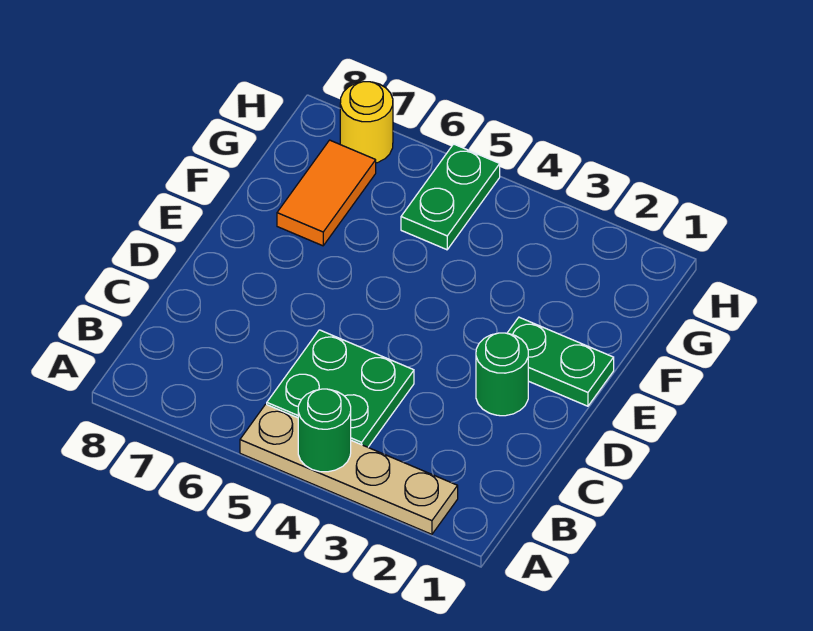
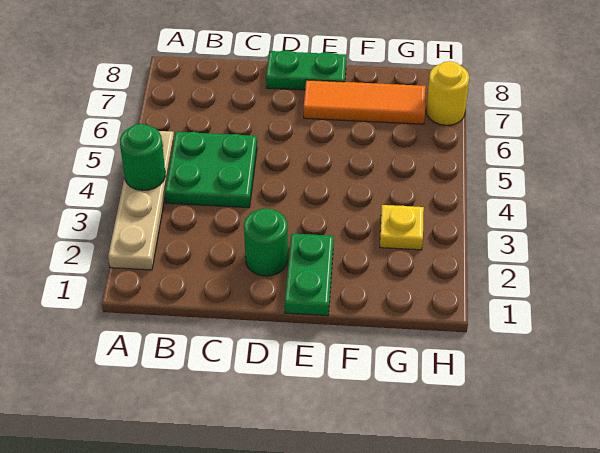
orange 1x2 tile [277,140,376,246] -> orange 1x3 tile [304,80,426,124]
none -> yellow 1x1 plate [380,205,424,250]
green 1x2 plate [401,144,500,250] -> green 1x2 plate moved to [266,50,346,90]

